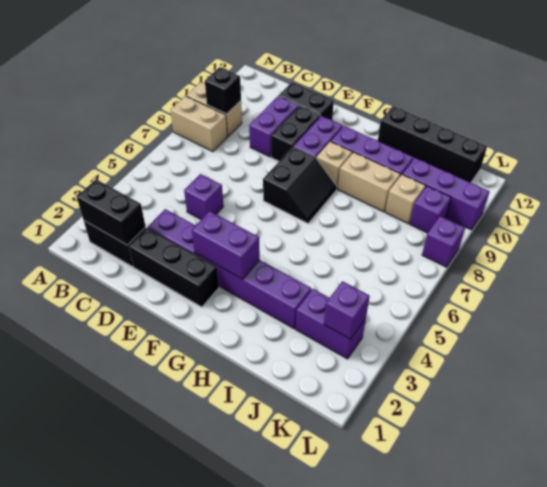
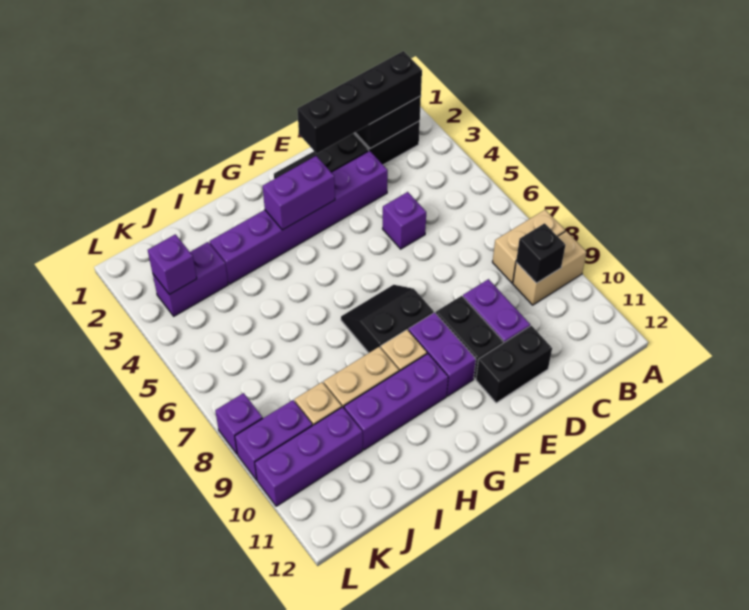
black 2x2 slope [263,147,337,223] -> black 2x2 slope turned to [341,285,434,353]
black 1x4 brick [378,106,487,183] -> black 1x4 brick moved to [297,51,422,153]
purple 1x1 brick [410,186,451,233] -> purple 1x2 brick [235,400,312,480]

